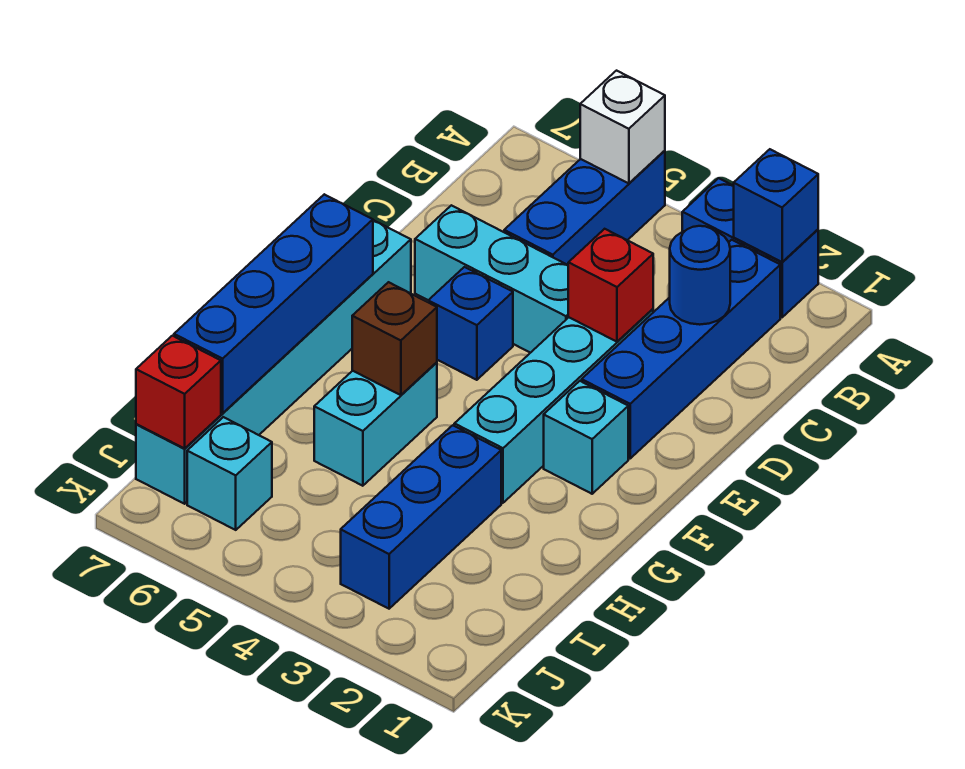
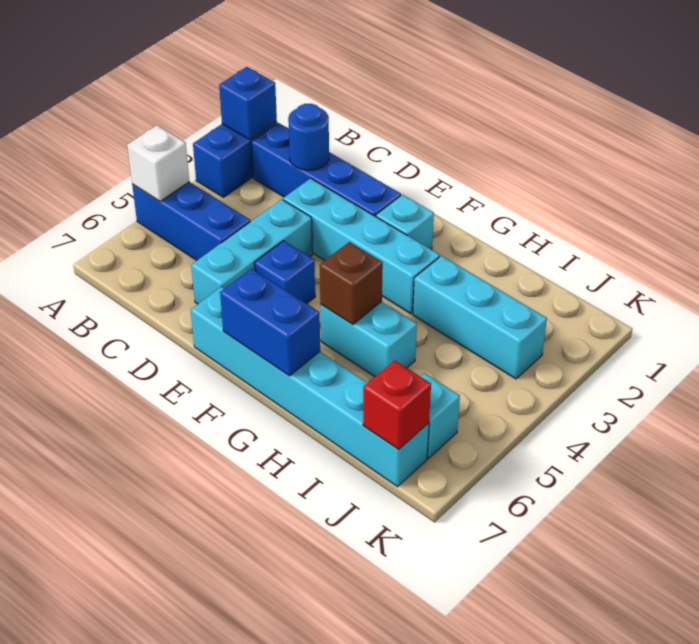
red 1x1 brick [568,229,653,342] -> none
blue 1x4 brick [174,194,373,413] -> blue 1x2 brick [220,269,320,376]
blue 1x3 brick [341,425,501,609] -> cyan 1x3 brick [413,256,547,379]

